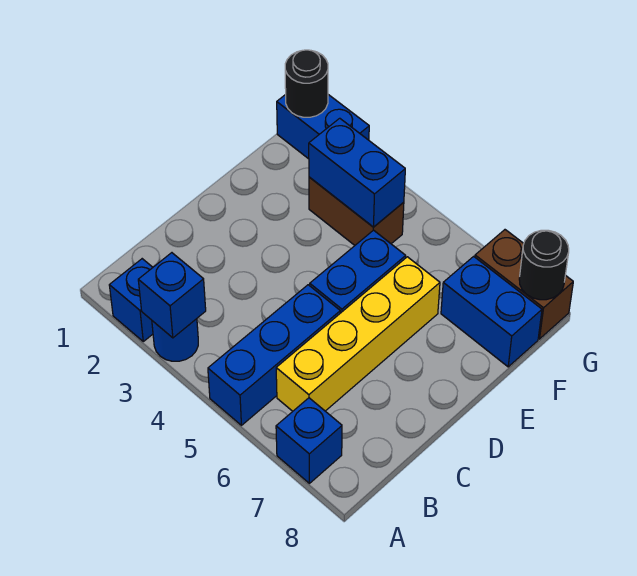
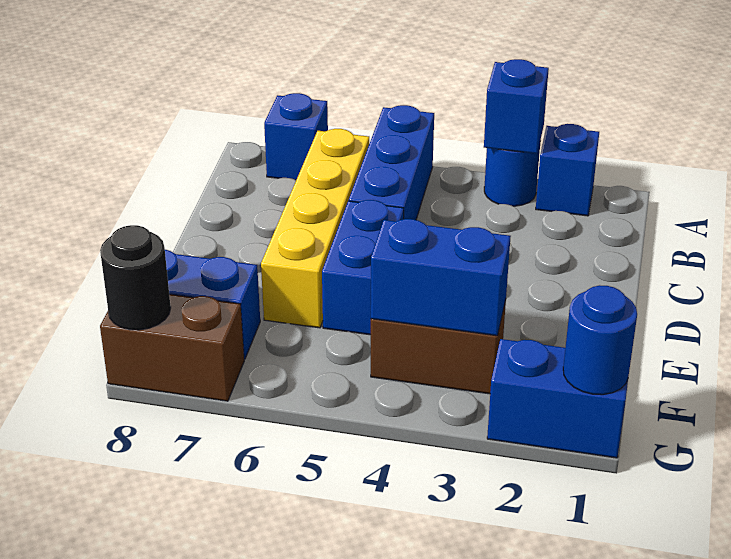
black 1x1 round brick [285,50,328,117] -> blue 1x1 round brick [563,285,637,395]

